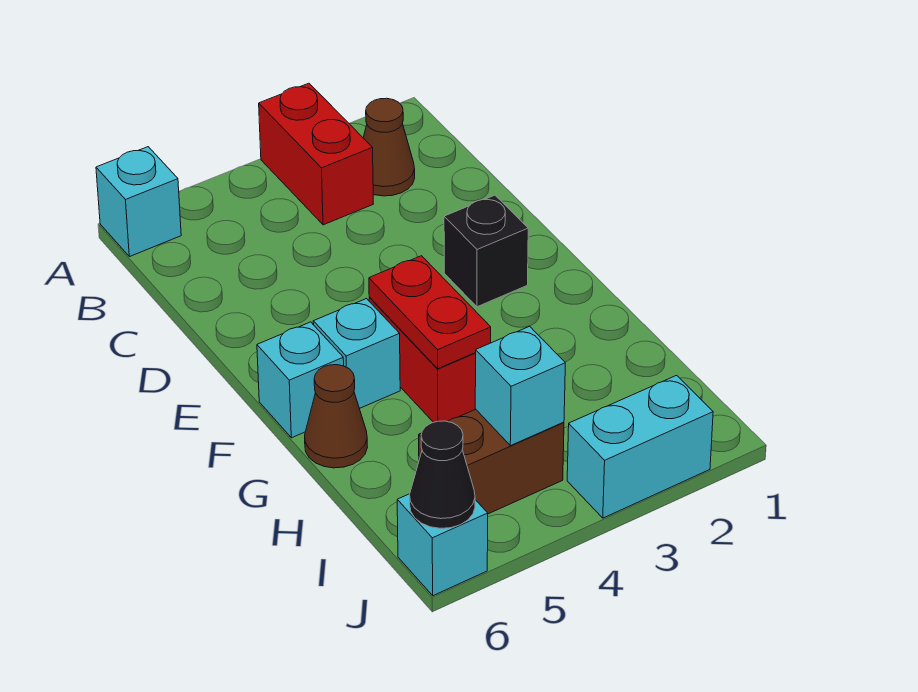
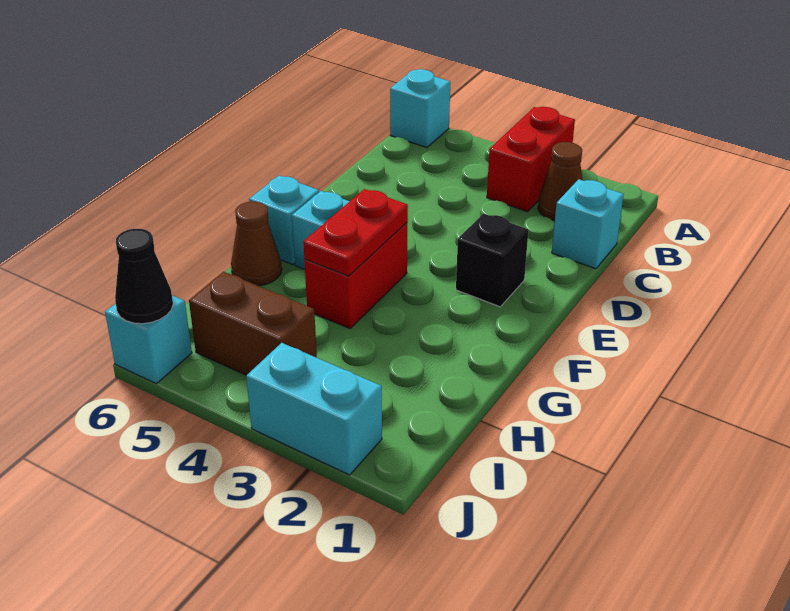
cyan 1x1 brick [475,326,565,446] -> cyan 1x1 brick moved to [552,179,624,269]

